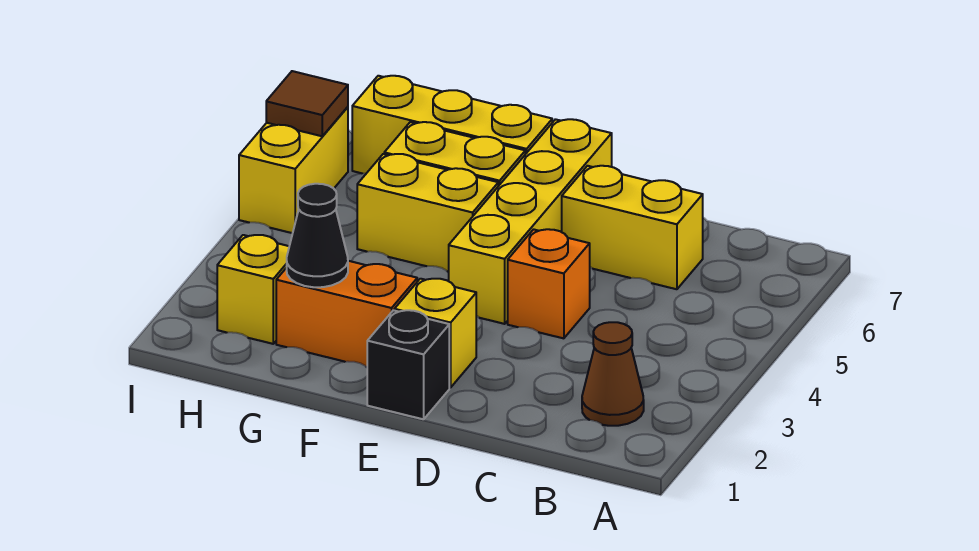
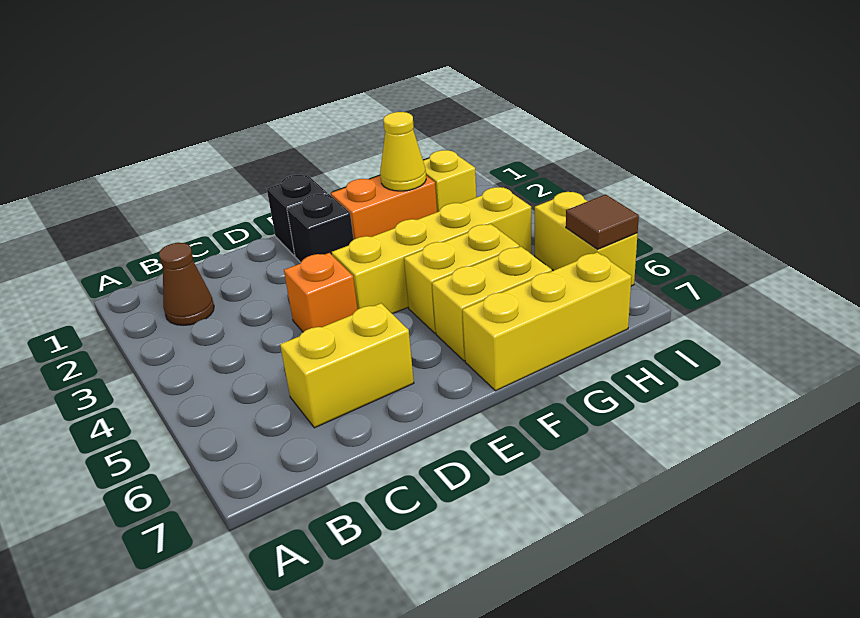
yellow 1x1 brick [394,279,476,388] -> black 1x1 brick [287,194,354,263]
yellow 1x4 brick [449,119,612,324] -> yellow 1x4 brick turned to [332,187,531,314]
black 1x1 cone [287,184,348,287] -> yellow 1x1 cone [380,112,426,191]

